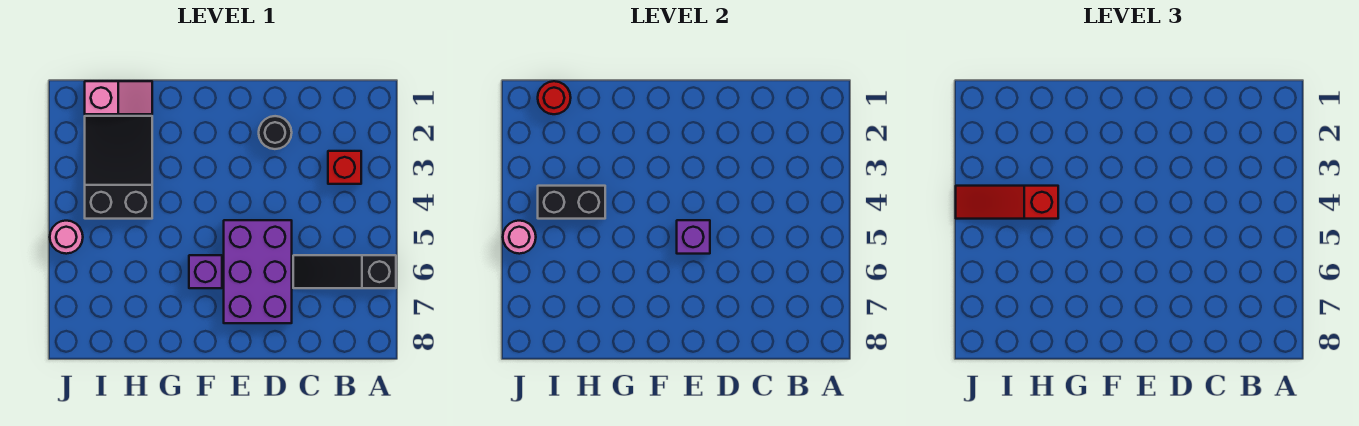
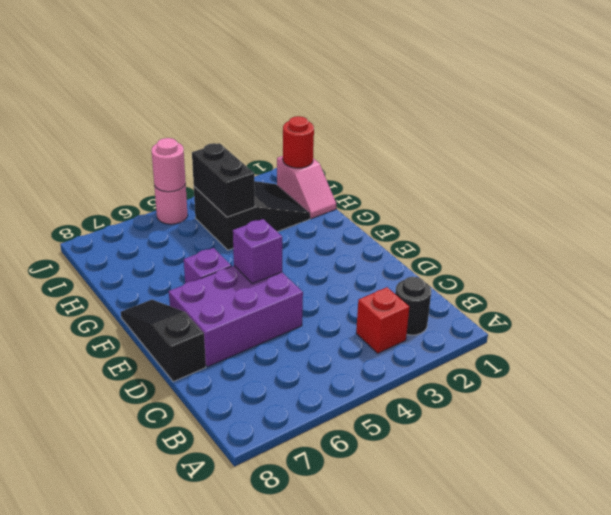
black 1x3 slope [293,255,396,288] -> black 1x3 slope moved to [121,300,206,382]
black 1x1 round brick [259,116,292,149] -> black 1x1 round brick moved to [395,277,432,335]
red 1x3 slope [956,186,1058,219] -> none

